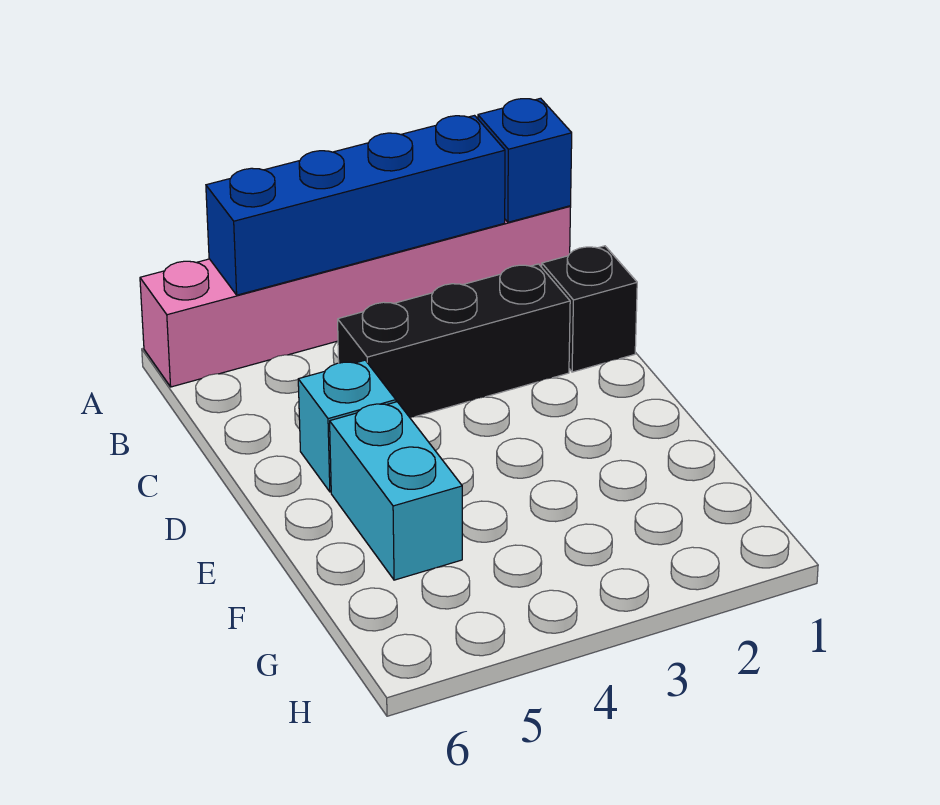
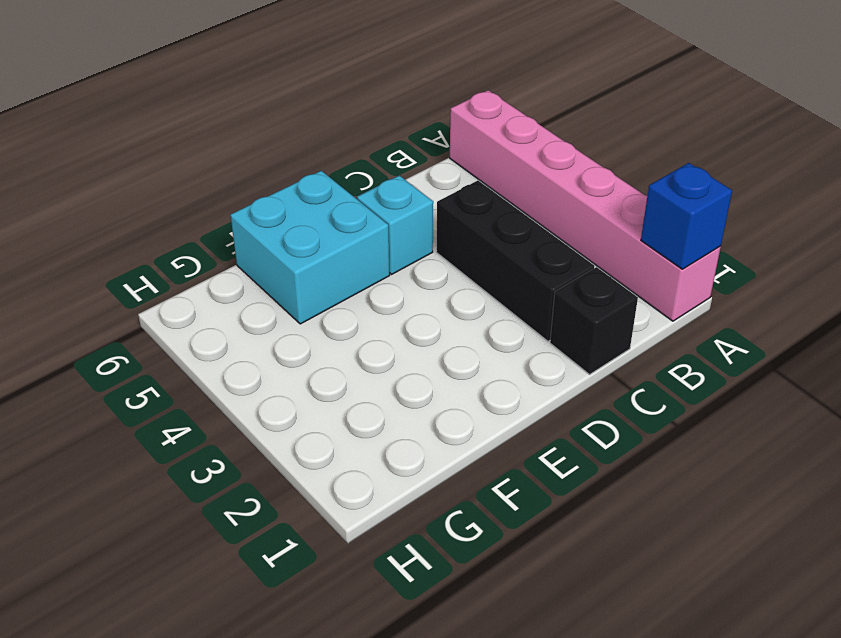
blue 1x4 brick [206,116,505,295] -> none
cyan 1x2 brick [330,402,462,580] -> cyan 2x2 brick [231,171,390,324]

